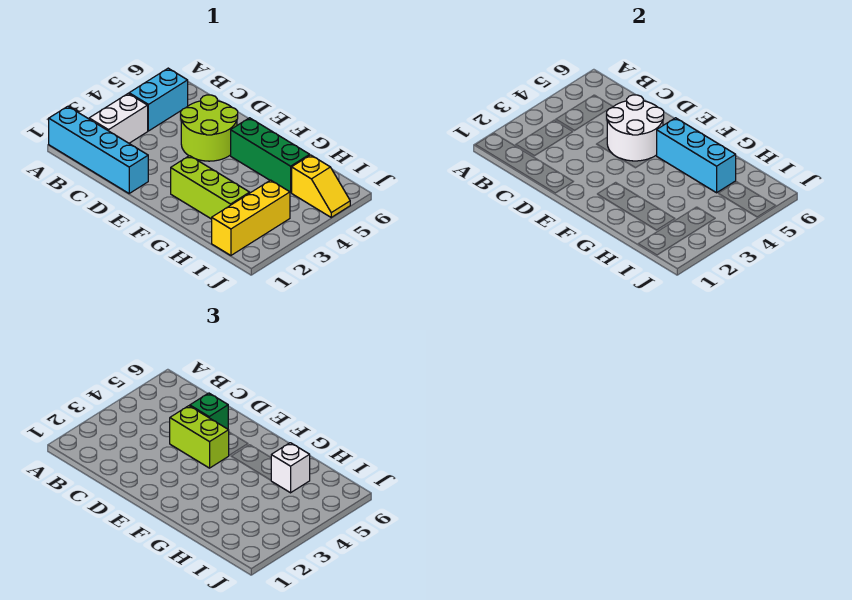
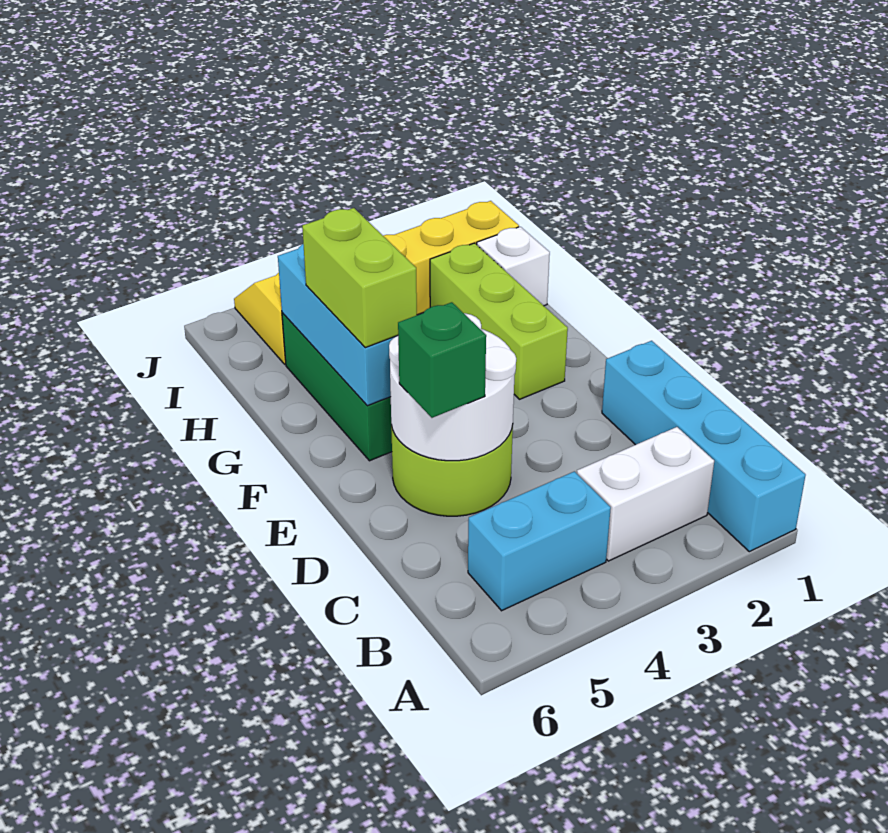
lime 1x2 brick [170,406,229,468] -> lime 1x2 brick moved to [302,208,417,348]
white 1x1 brick [271,443,310,493] -> white 1x1 brick moved to [477,227,550,306]

